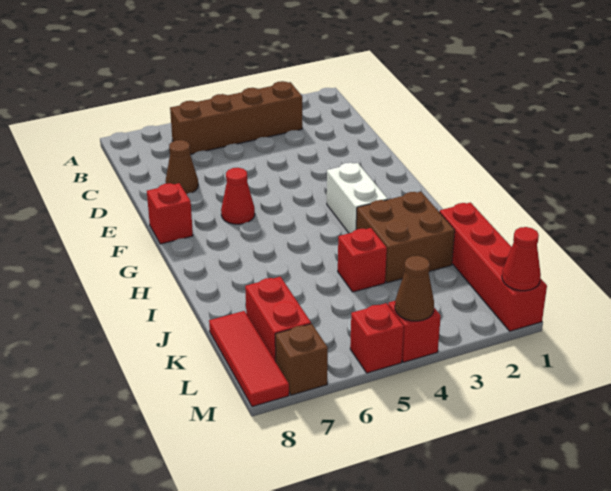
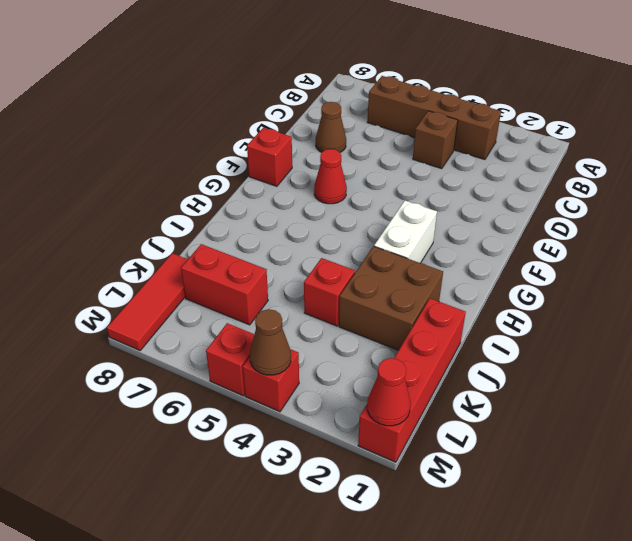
red 1x2 brick [245,277,311,362] -> red 1x2 brick turned to [181,244,268,325]
brown 1x1 brick [275,324,328,395] -> brown 1x1 brick moved to [413,111,458,169]

